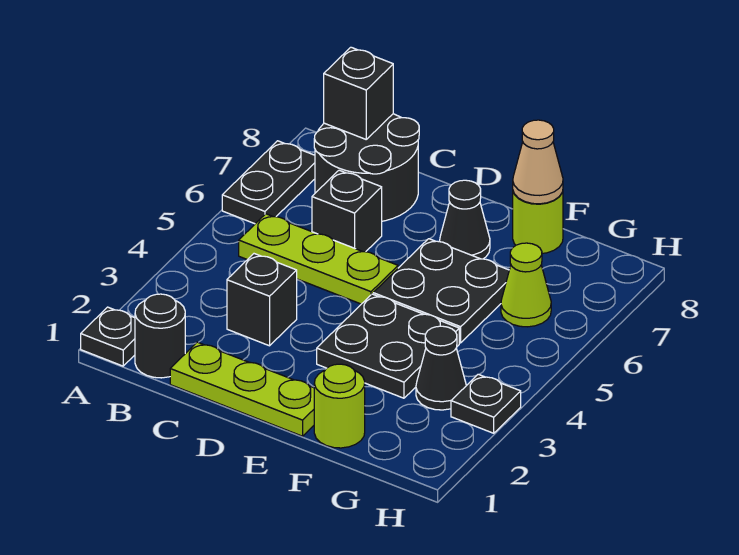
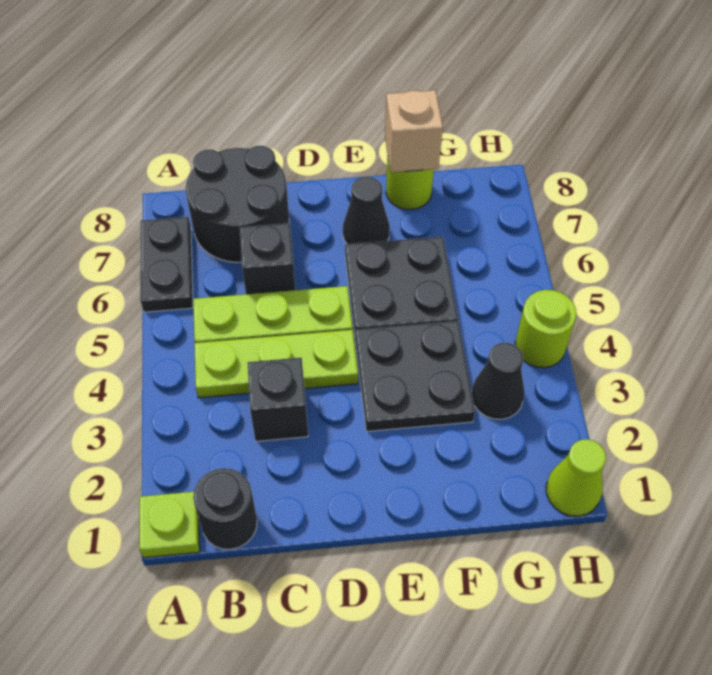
black 1x1 plate [81,307,135,366] -> lime 1x1 plate [139,492,200,558]
black 1x1 brick [324,47,393,139] -> none
lime 1x3 plate [170,342,314,436] -> lime 1x3 plate moved to [194,330,358,398]
lime 1x1 round brick [314,364,365,448] -> lime 1x1 round brick moved to [515,290,576,368]
tan 1x1 cone [513,120,563,204] -> tan 1x1 brick [385,90,443,173]
lime 1x1 cone [501,243,551,327] -> lime 1x1 cone moved to [546,439,606,516]
black 1x1 plate [451,374,521,433] -> none

